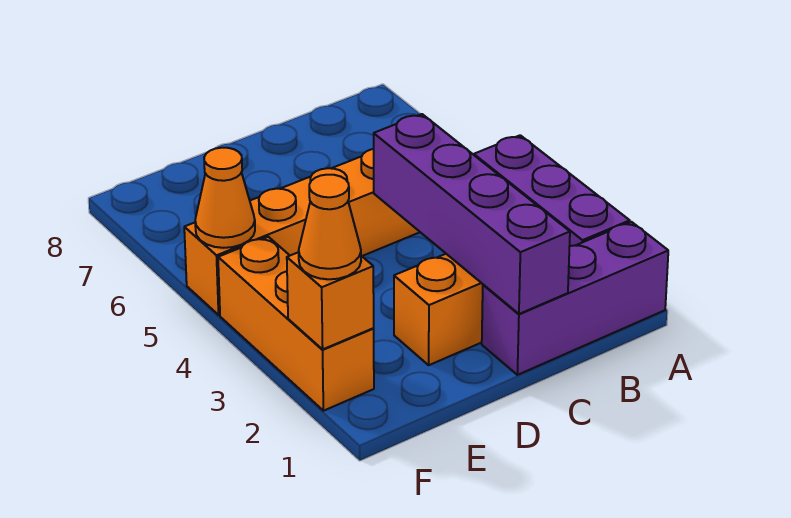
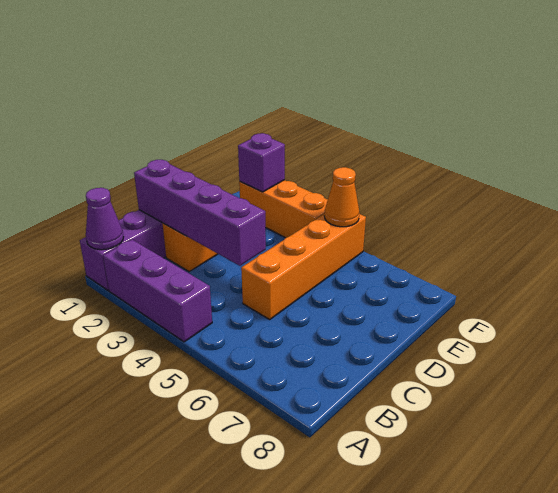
none -> purple 1x1 cone [86,188,123,250]
orange 1x1 brick [287,252,374,349] -> purple 1x1 brick [238,133,285,192]
orange 1x1 cone [299,175,361,279] -> none

